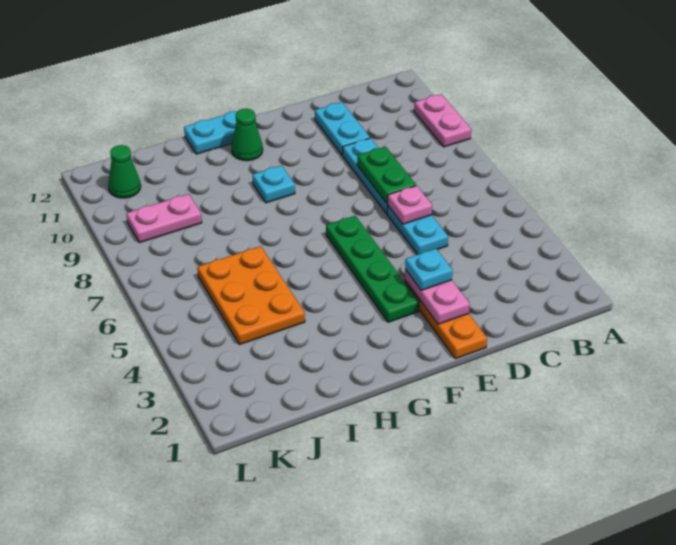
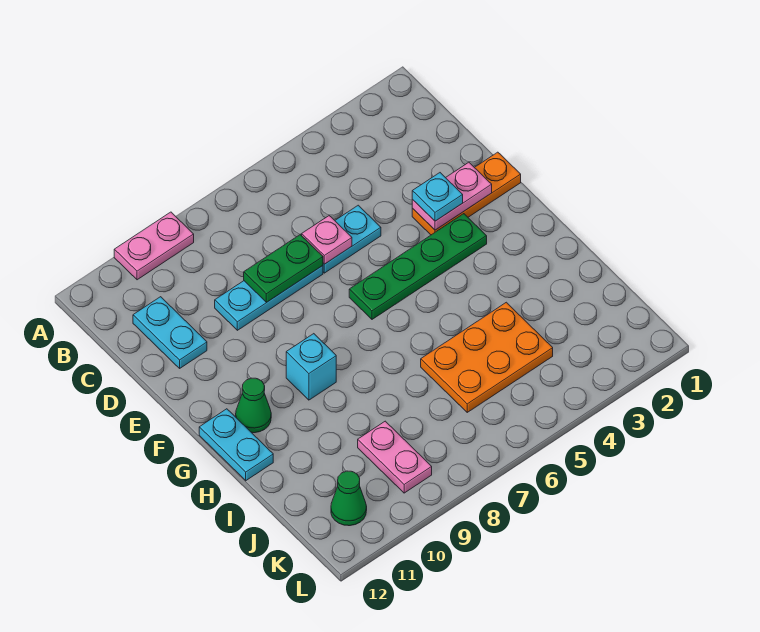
cyan 1x2 plate [315,102,370,155] -> cyan 1x2 plate turned to [133,297,207,368]
cyan 1x1 plate [253,166,295,203] -> cyan 1x1 brick [286,334,336,400]

